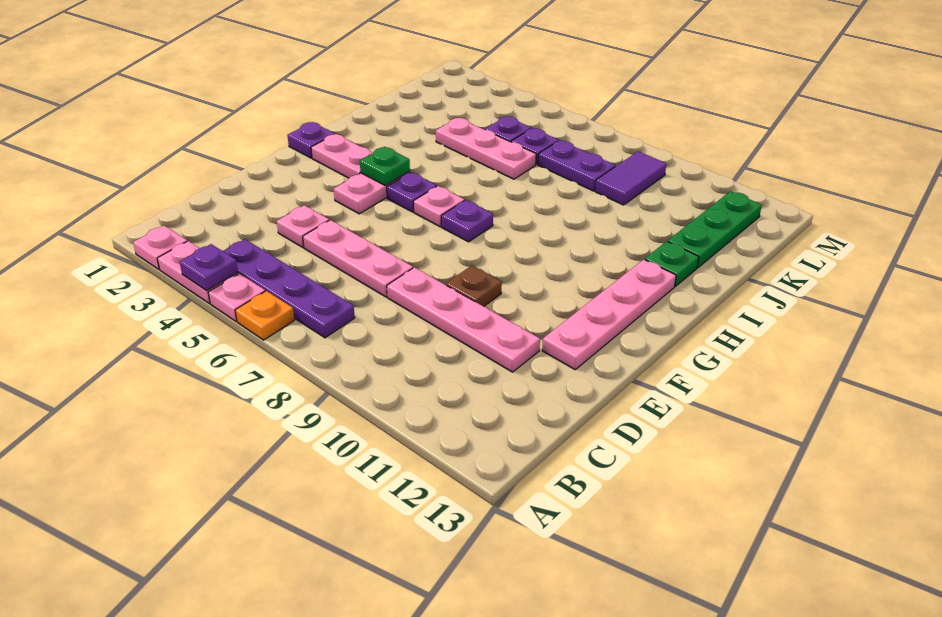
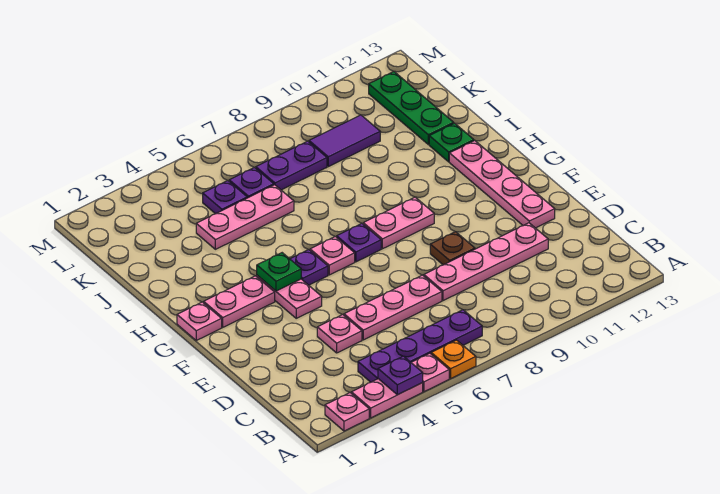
purple 1x1 plate [287,122,335,158] -> pink 1x1 plate [177,302,222,340]
none -> pink 1x2 plate [363,197,434,249]
purple 1x2 tile [595,151,666,205] -> purple 1x2 tile turned to [309,115,380,167]

